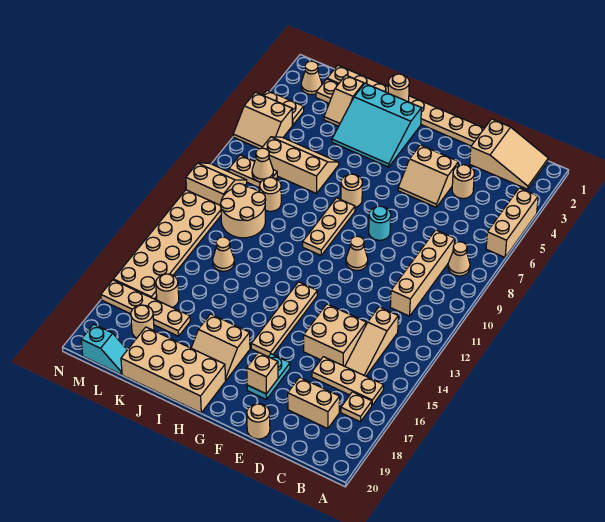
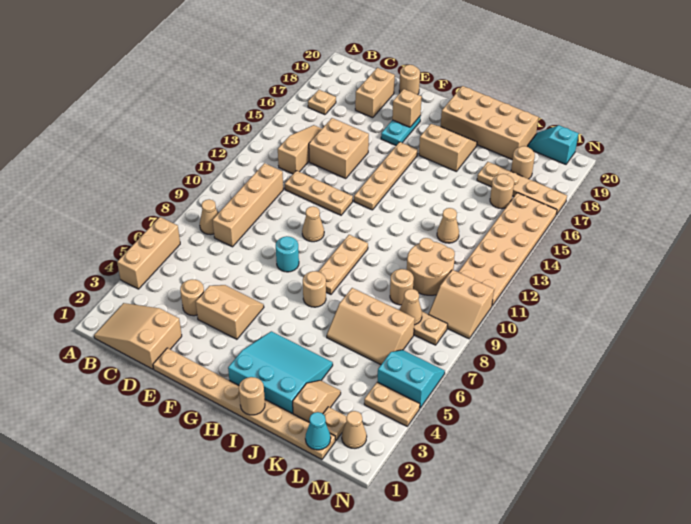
tan 1x3 plate [312,357,384,405] -> tan 1x3 plate moved to [285,171,353,215]
tan 1x2 brick [288,377,340,429] -> tan 1x2 brick turned to [355,68,395,118]
none -> cyan 1x1 cone [305,412,331,450]
tan 2x2 slope [233,92,292,149] -> cyan 2x2 slope [378,350,445,408]

